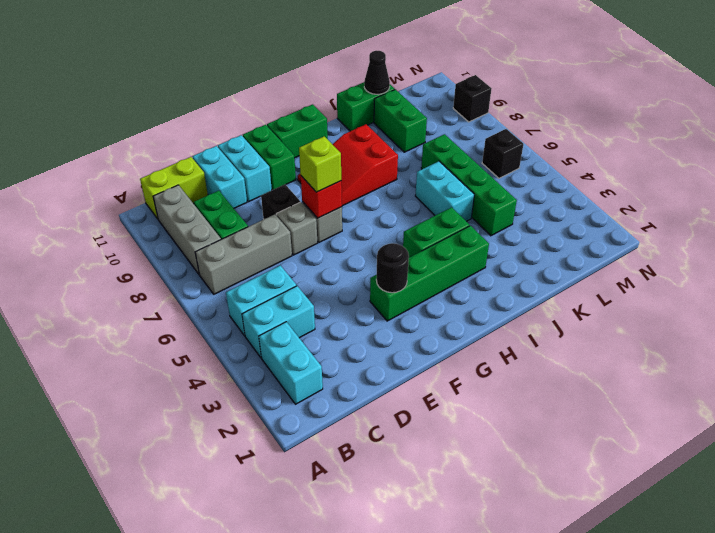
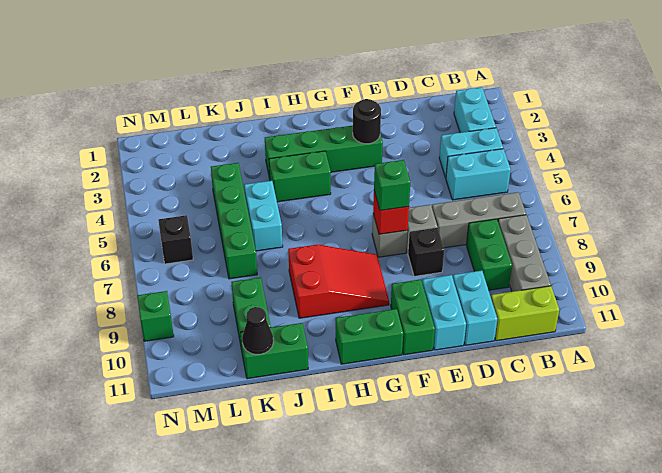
lime 1x1 brick [299,136,341,192] -> green 1x1 brick [374,160,410,211]
black 1x1 brick [453,75,492,122] -> green 1x1 brick [137,291,174,341]

